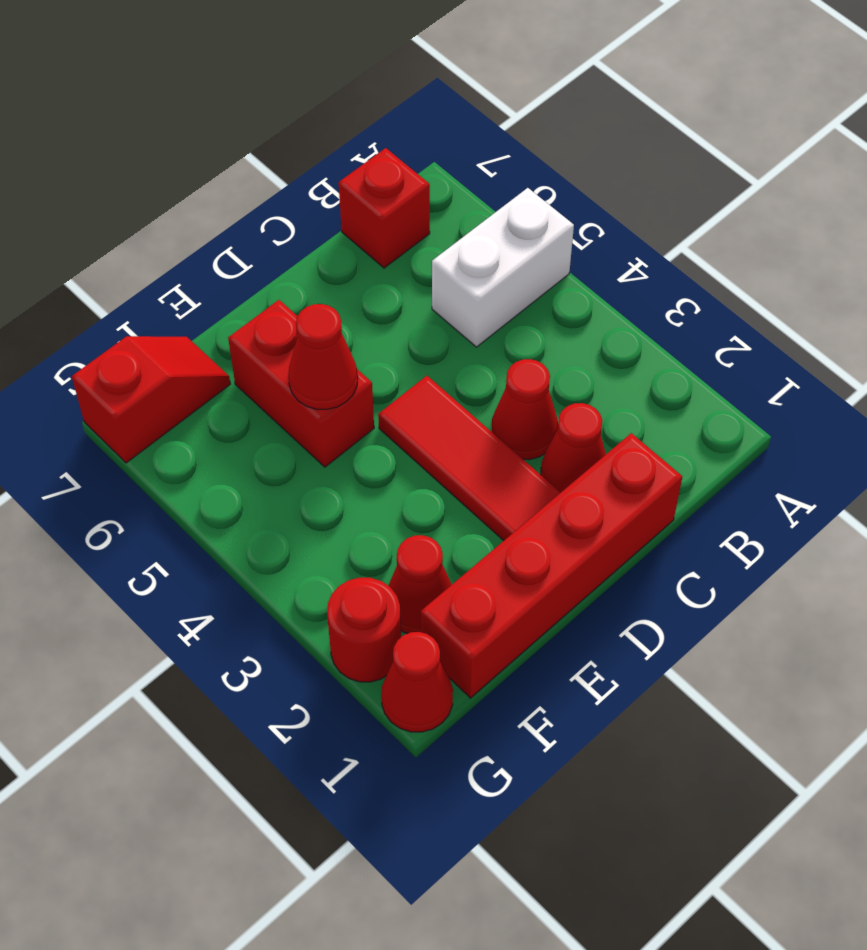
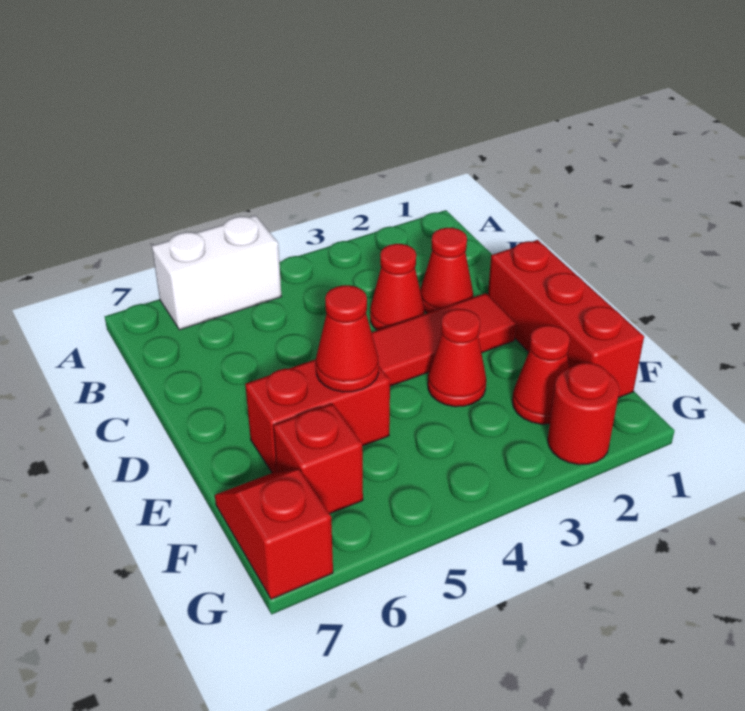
white 1x2 brick [432,188,574,347] -> white 1x2 brick turned to [152,215,282,330]
red 1x1 brick [339,148,430,268] -> red 1x1 brick moved to [273,404,363,514]
red 1x4 brick [421,433,682,698] -> red 1x3 brick [488,240,644,398]
red 1x1 cone [381,632,453,732] -> red 1x1 cone moved to [428,309,486,407]

